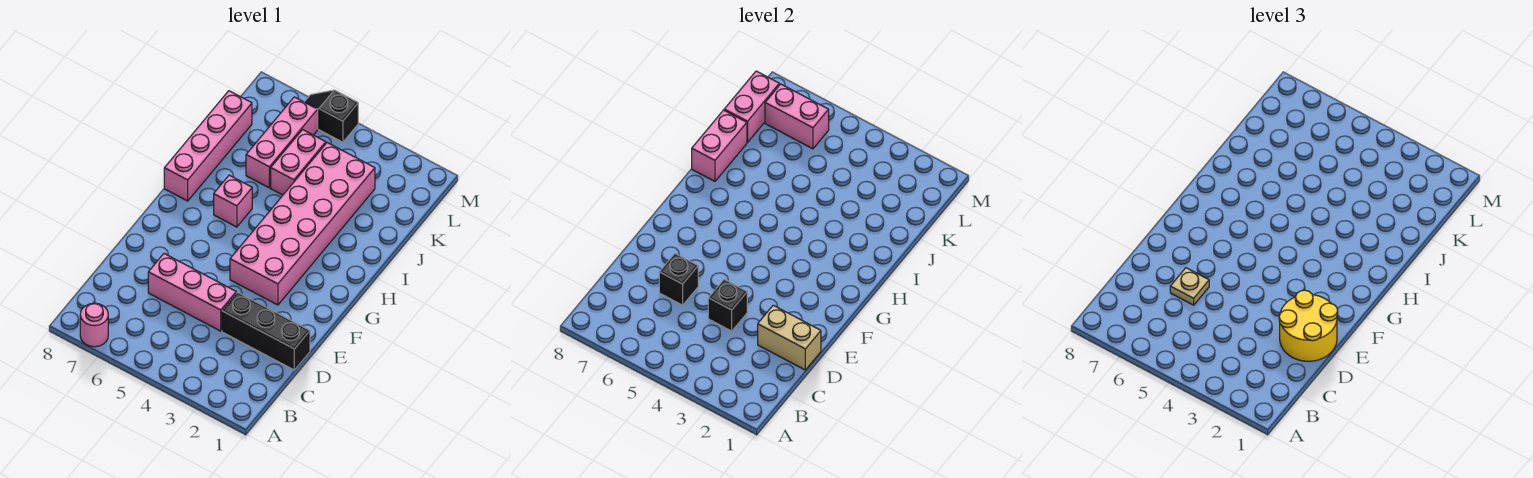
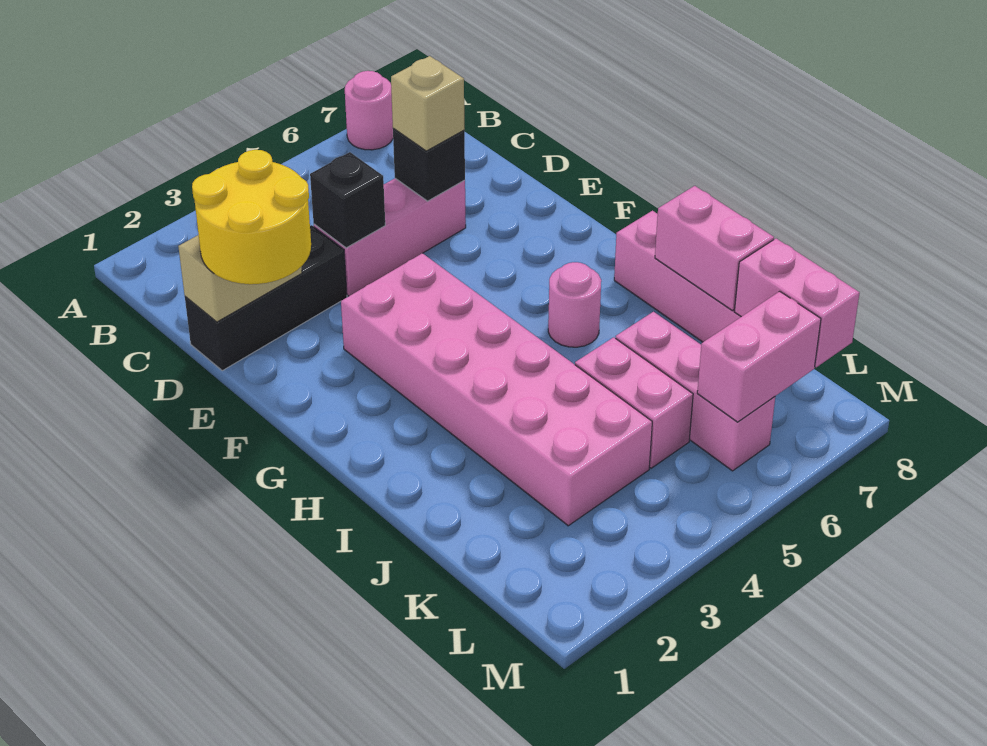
tan 1x1 plate [1170,268,1209,305] -> tan 1x1 brick [391,56,465,151]
pink 1x1 brick [214,175,252,227] -> pink 1x1 round brick [548,262,601,347]
black 1x2 slope [305,90,358,142] -> none

